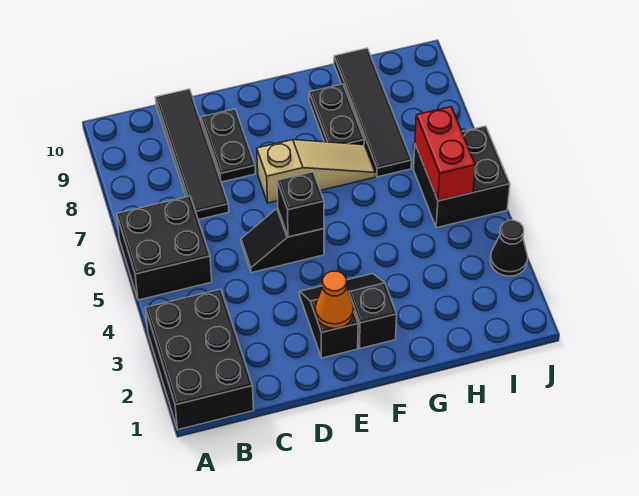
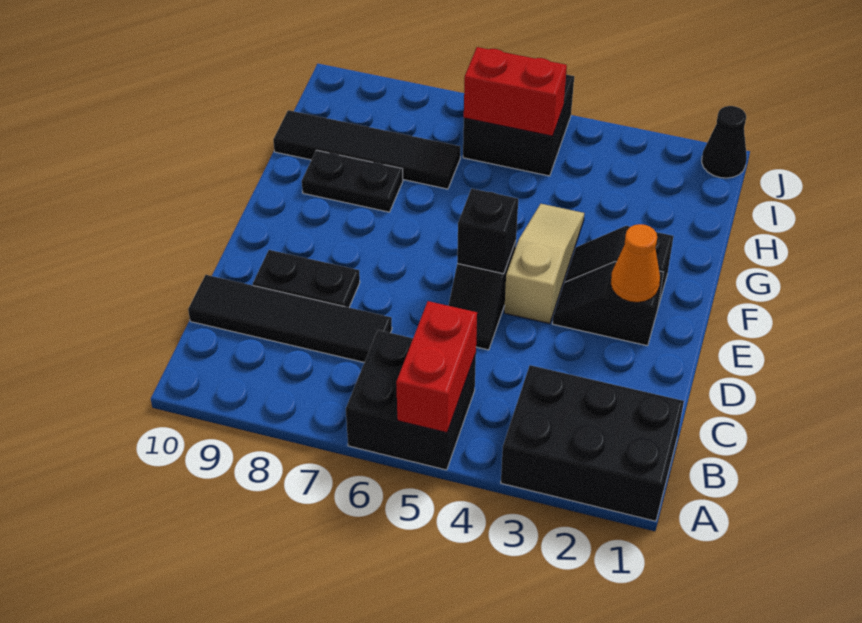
none -> red 1x2 brick [396,301,477,433]
tan 1x3 slope [257,140,375,203] -> tan 1x3 slope moved to [504,204,584,324]
black 1x1 cone [490,220,528,276] -> black 1x1 cone moved to [702,106,747,178]

